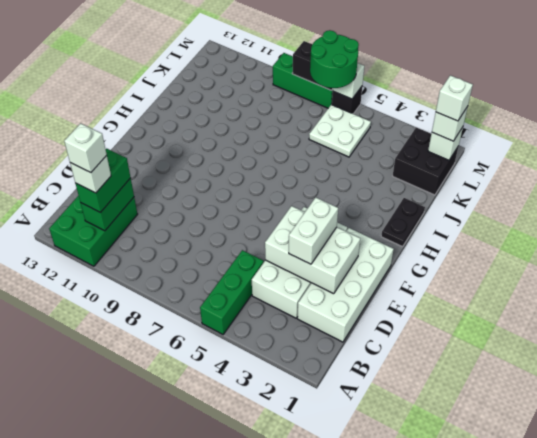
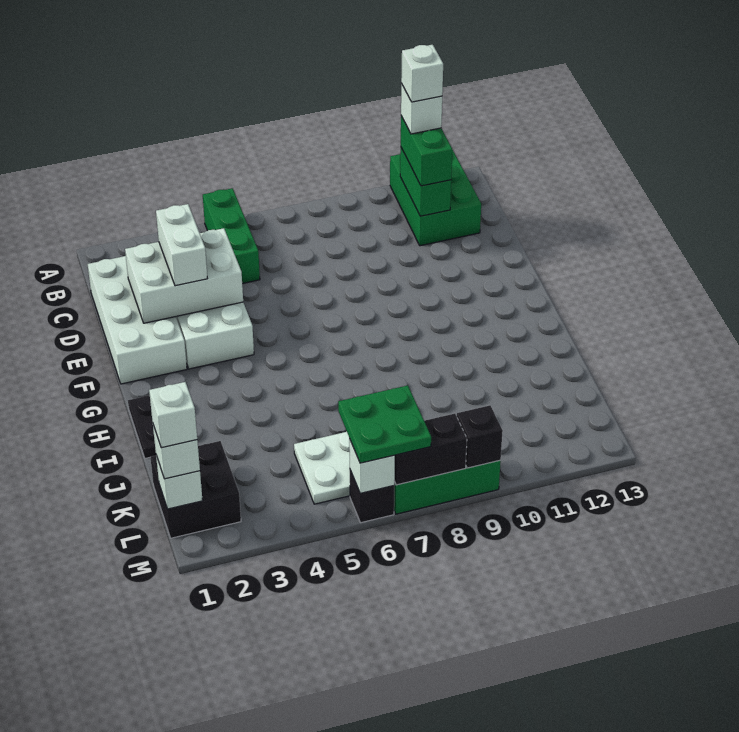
green 2x2 round brick [310,30,359,88] -> green 2x2 plate [338,385,431,463]
none -> black 1x1 brick [457,405,503,468]

